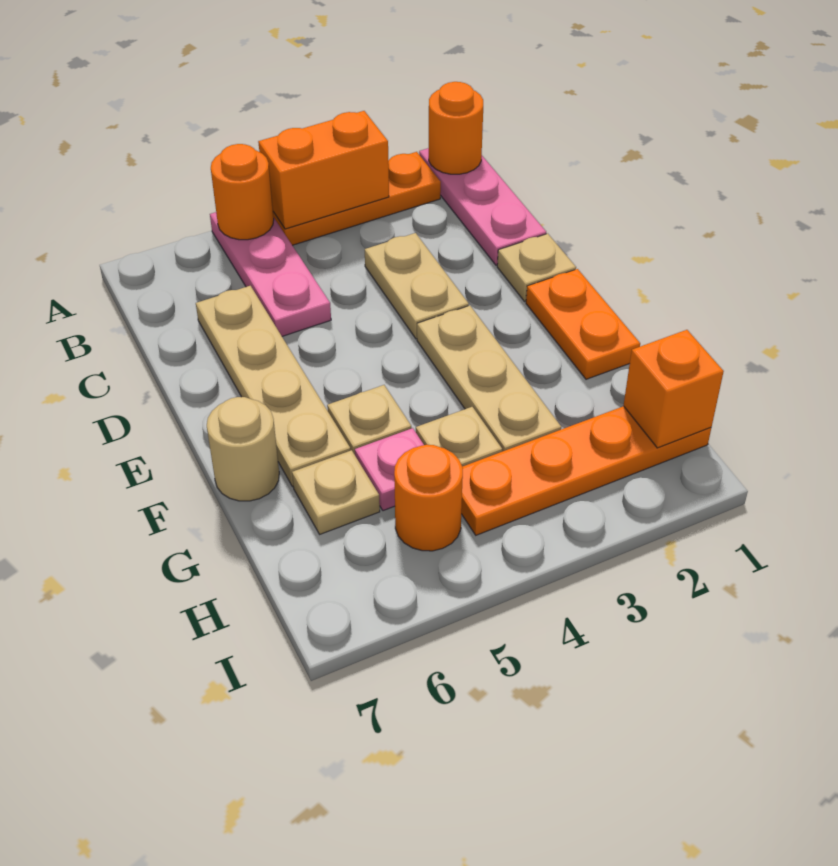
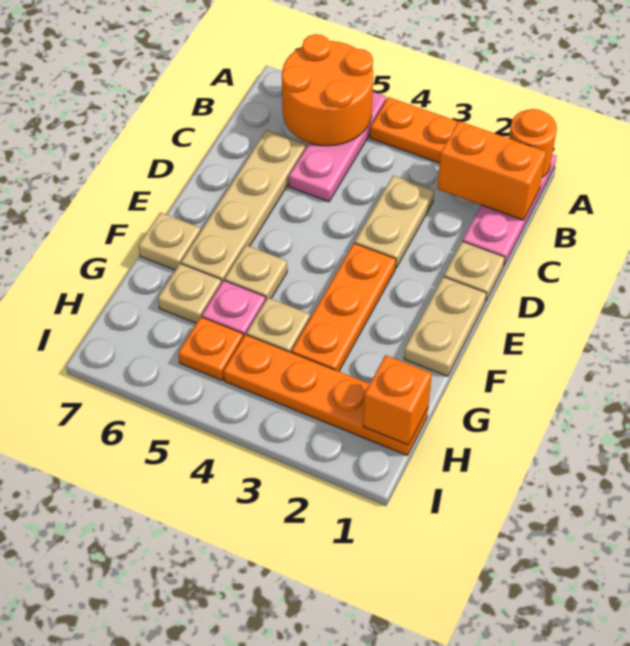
orange 1x2 brick [258,111,389,229] -> orange 1x2 brick moved to [437,121,546,220]
orange 1x1 round brick [211,144,274,240] -> orange 2x2 round brick [282,34,373,146]
orange 1x2 plate [526,269,640,379] -> tan 1x2 plate [404,277,486,376]
tan 1x3 plate [417,306,561,452] -> orange 1x3 plate [292,243,396,371]
tan 1x1 round brick [207,397,279,501] -> tan 1x1 plate [138,212,201,270]
orange 1x1 round brick [394,445,463,551] -> orange 1x1 plate [178,317,243,380]

